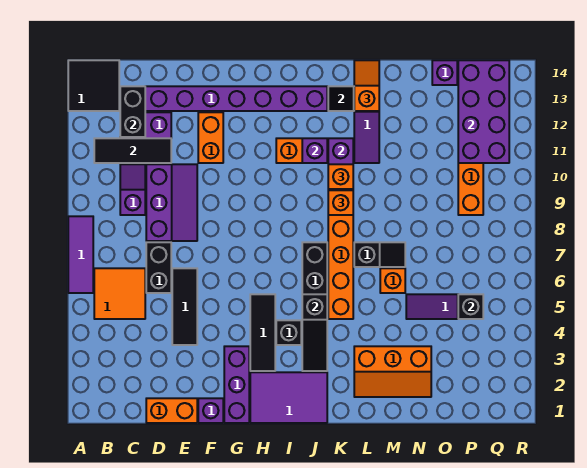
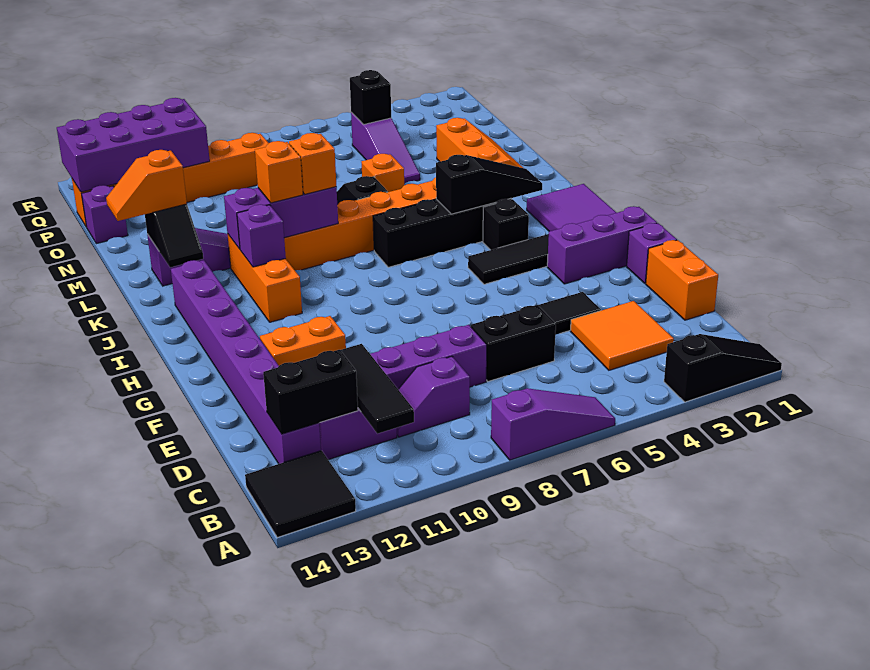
none -> black 1x3 slope [664,334,782,402]
purple 1x3 tile [68,216,93,293] -> purple 1x3 slope [491,388,615,460]
orange 2x2 tile [94,268,145,319] -> orange 2x2 tile moved to [571,301,674,370]

